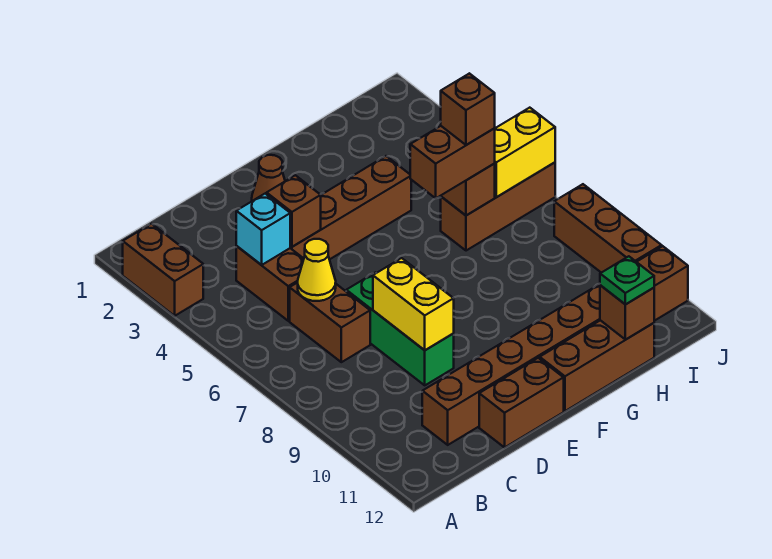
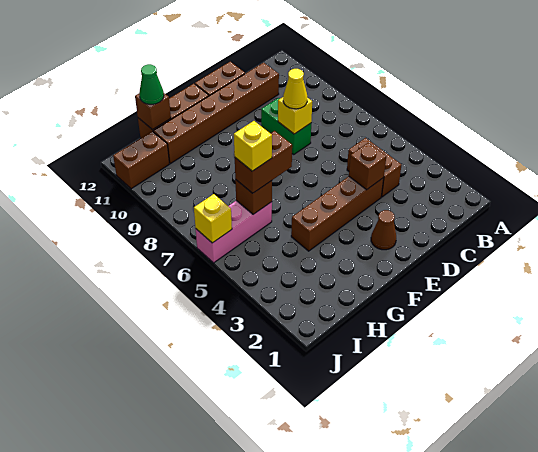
brown 1x2 brick [123,224,203,316] -> none
cyan 1x1 brick [236,194,290,265] -> none
brown 1x2 brick [290,282,370,362] -> none
yellow 1x1 cone [298,239,336,301] -> yellow 1x1 cone moved to [283,69,307,109]
green 1x3 brick [346,273,454,385] -> green 1x2 brick [261,98,311,154]
yellow 1x2 brick [373,258,454,350] -> yellow 1x1 brick [278,97,312,134]
brown 1x3 brick [441,162,555,251] -> pink 1x3 brick [196,201,272,263]
brown 1x1 brick [441,73,495,145] -> yellow 1x1 brick [234,121,272,171]
green 1x1 plate [600,256,654,305] -> green 1x1 cone [139,64,164,104]
yellow 1x2 brick [494,108,555,197] -> yellow 1x1 brick [194,194,232,243]
brown 1x3 brick [554,184,662,273] -> none

